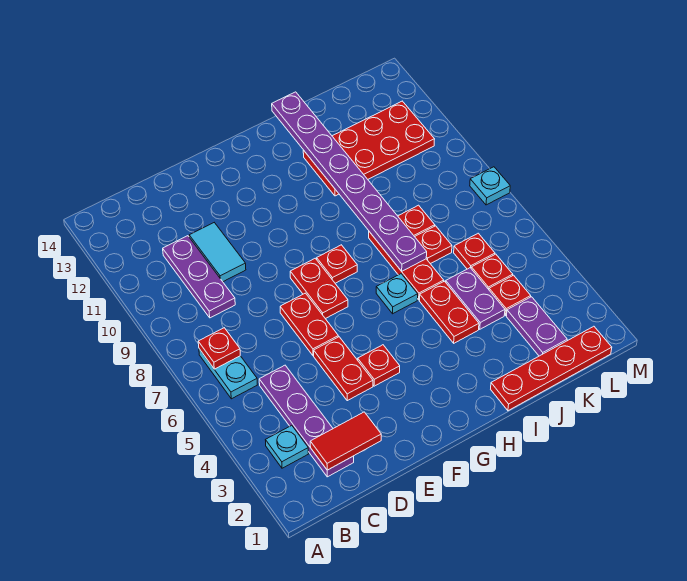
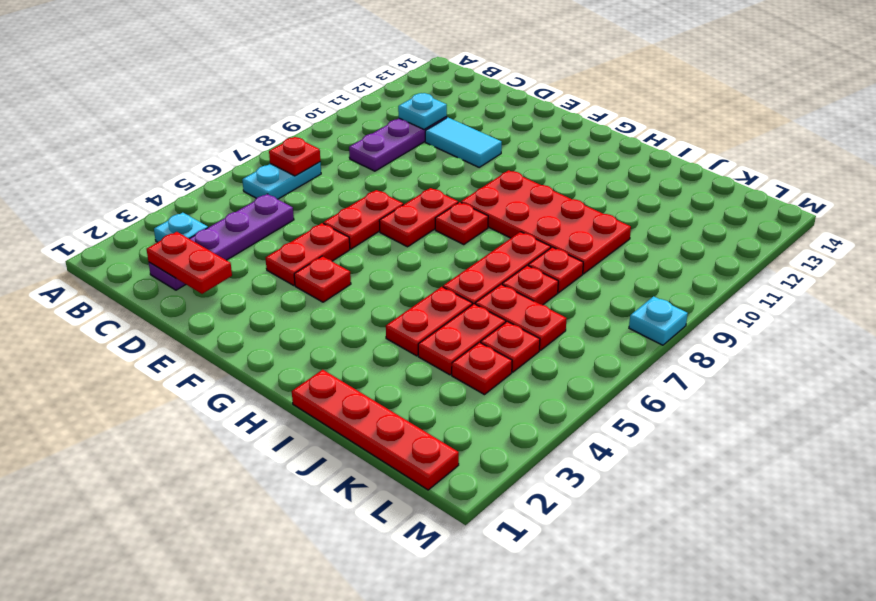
red 1x2 tile [310,412,381,470] -> red 1x2 plate [147,232,232,294]
cyan 1x2 tile [189,223,246,282] -> cyan 1x2 tile turned to [425,117,502,167]
cyan 1x1 plate [376,274,418,314] -> cyan 1x1 plate moved to [398,93,447,130]
purple 1x8 plate [272,92,427,271] -> none
red 2x4 plate [303,101,435,196] -> red 2x4 plate moved to [461,170,631,274]
purple 1x2 plate [446,268,505,329] -> red 1x2 plate [418,304,506,375]
purple 1x2 plate [506,297,567,356] -> none
red 1x1 plate [454,233,495,269] -> red 1x2 plate [475,284,567,350]

